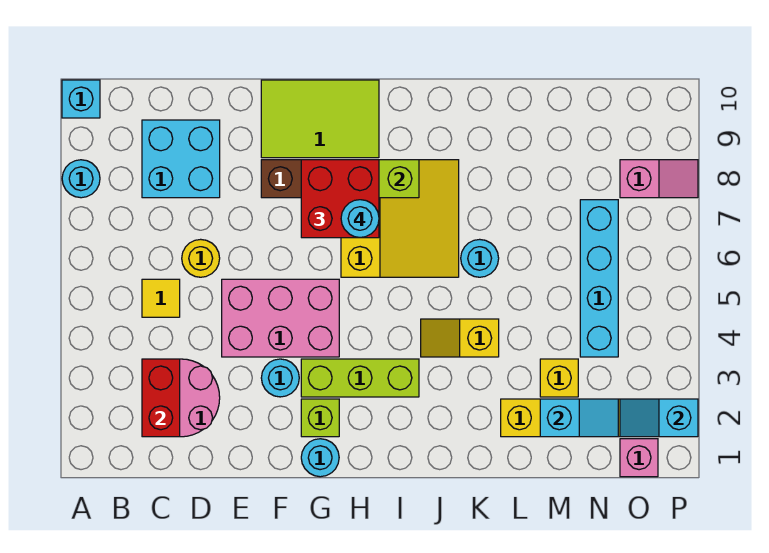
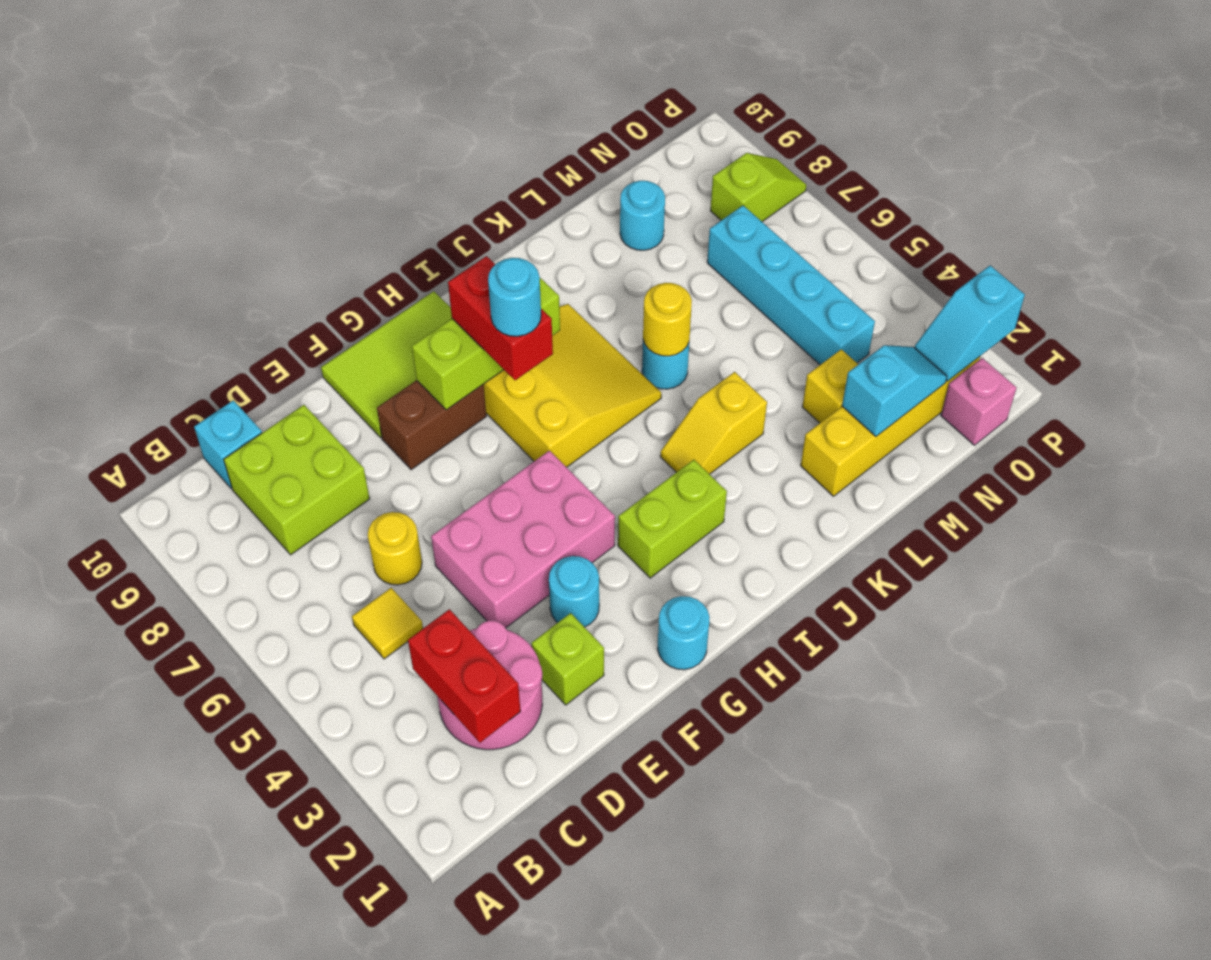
cyan 1x1 round brick [62,160,100,198] -> cyan 1x1 round brick moved to [620,181,665,250]
cyan 1x1 brick [62,80,100,118] -> cyan 1x1 brick moved to [194,400,262,489]
cyan 2x2 brick [142,120,220,198] -> lime 2x2 brick [224,405,370,555]
lime 1x1 brick [301,399,339,437] -> lime 1x1 brick moved to [532,613,604,705]
lime 1x3 brick [301,359,419,397] -> lime 1x2 brick [618,460,727,578]
red 2x2 brick [301,160,379,238] -> red 1x2 brick [448,256,553,380]
none -> yellow 1x1 round brick [643,283,692,356]
pink 1x2 slope [620,160,698,198] -> lime 1x2 slope [710,153,806,222]

